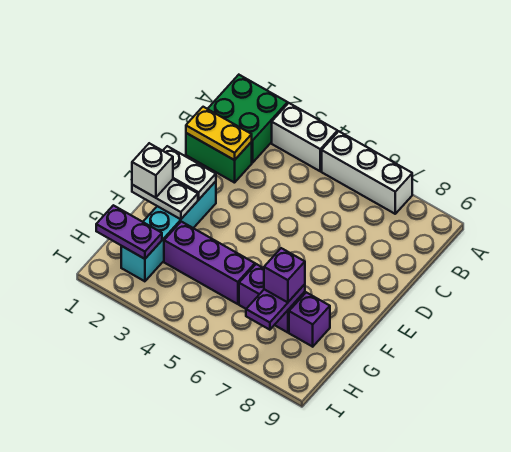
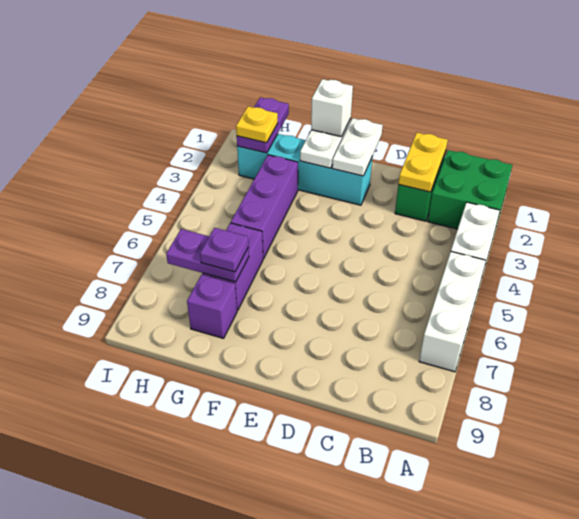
purple 1x1 brick [264,248,305,302] -> purple 1x1 plate [200,228,248,272]
none -> yellow 1x1 plate [236,106,278,143]

